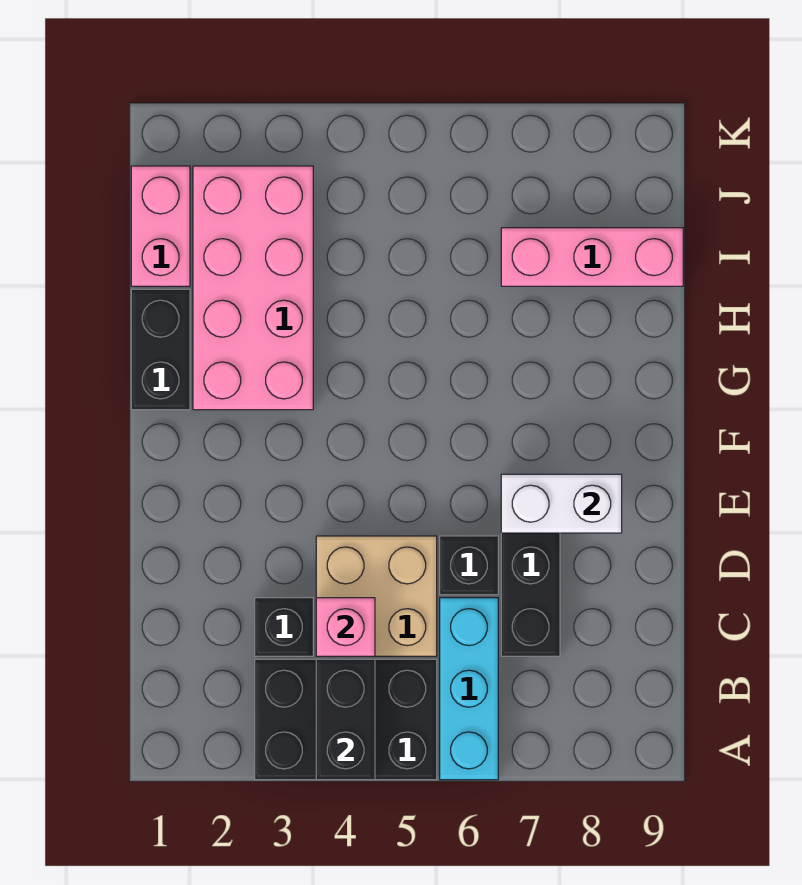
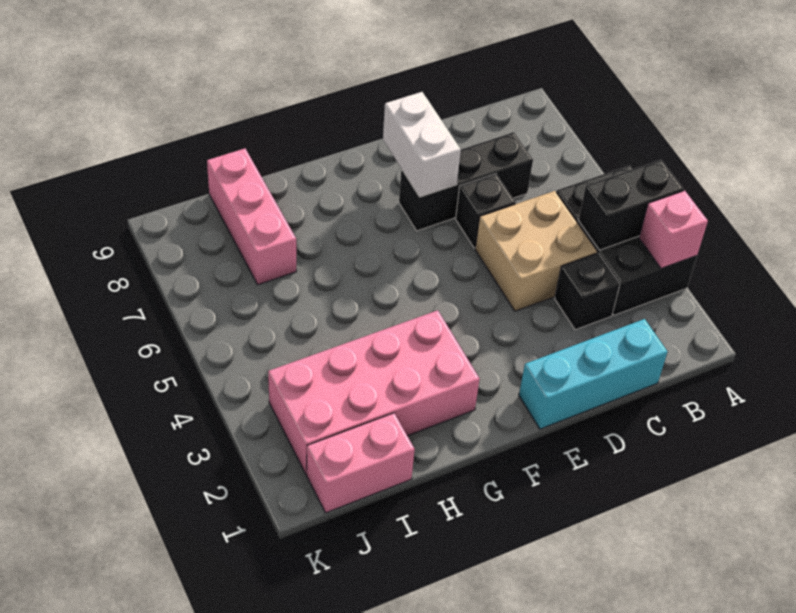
cyan 1x3 brick [440,598,498,780] -> cyan 1x3 brick moved to [519,319,668,429]
pink 1x1 brick [316,598,375,656] -> pink 1x1 brick moved to [639,191,708,268]
black 1x2 brick [131,289,190,410] -> none

